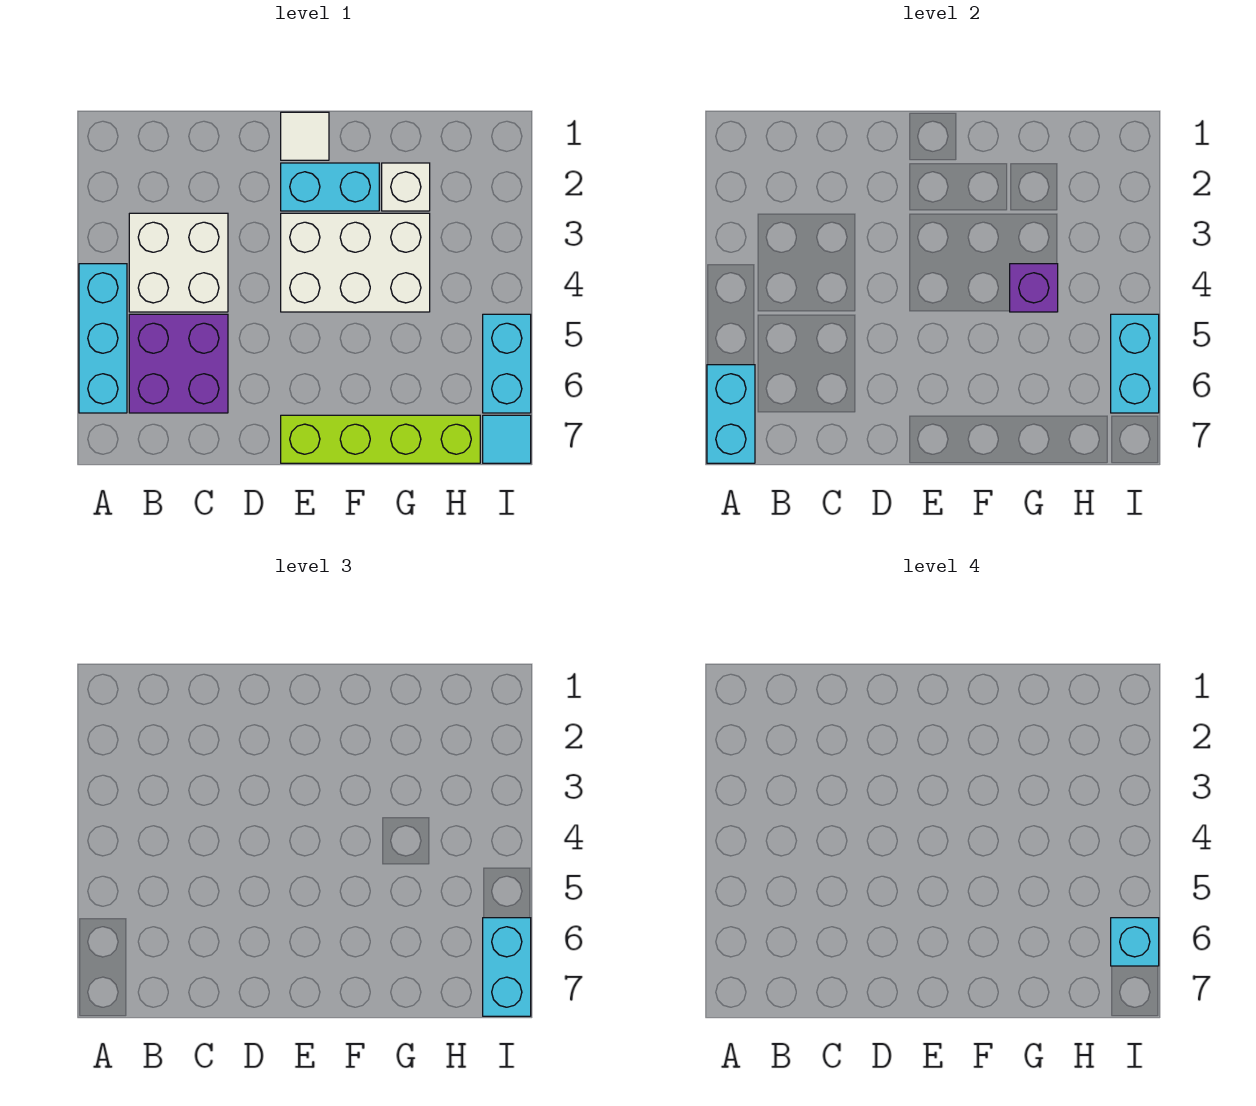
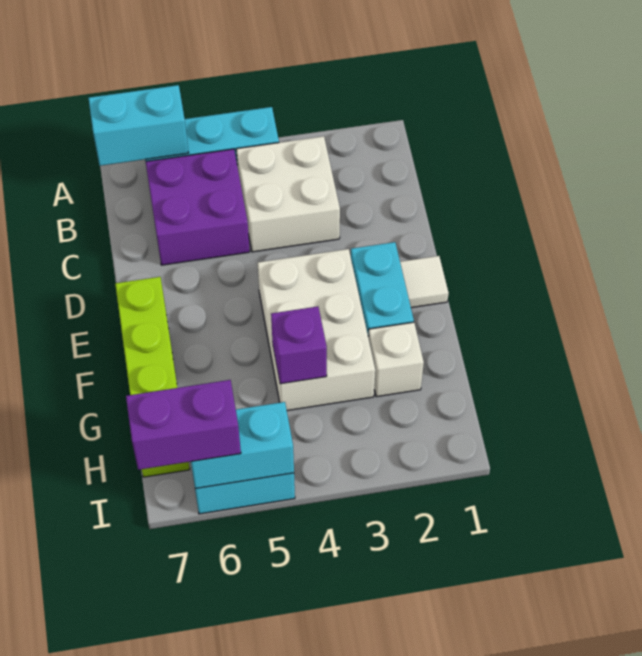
cyan 1x2 brick [483,918,531,1016] -> purple 1x2 brick [126,380,241,470]
cyan 1x1 brick [1111,918,1159,966] -> none
cyan 1x1 tile [483,415,531,463] -> none

